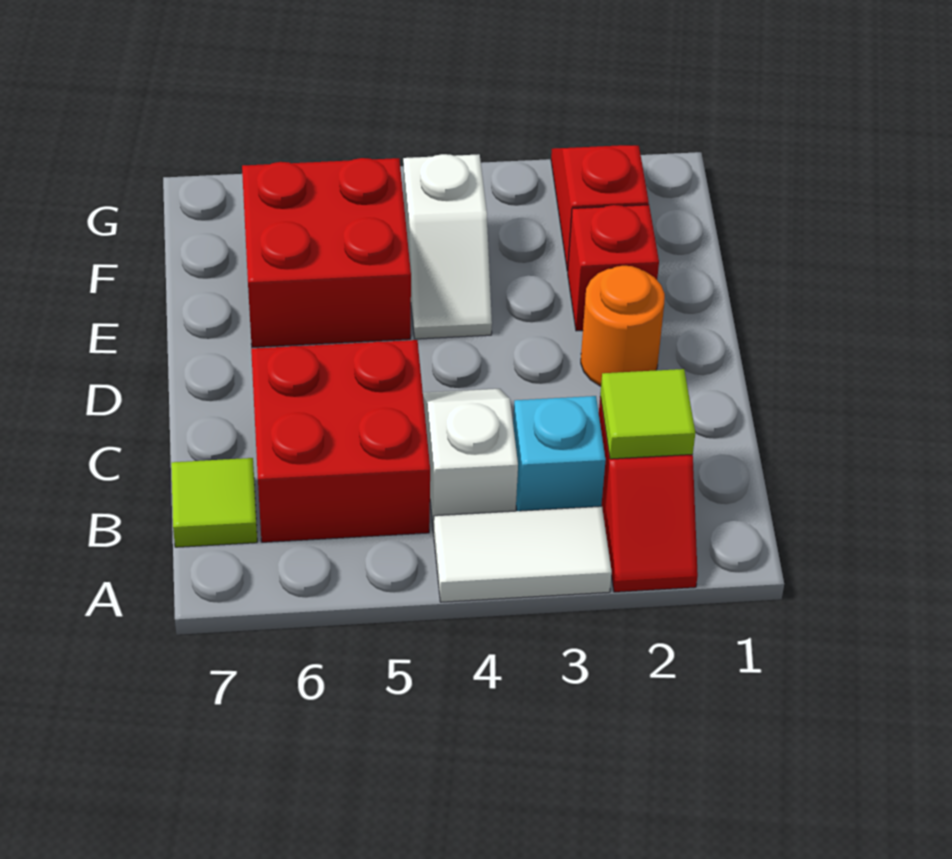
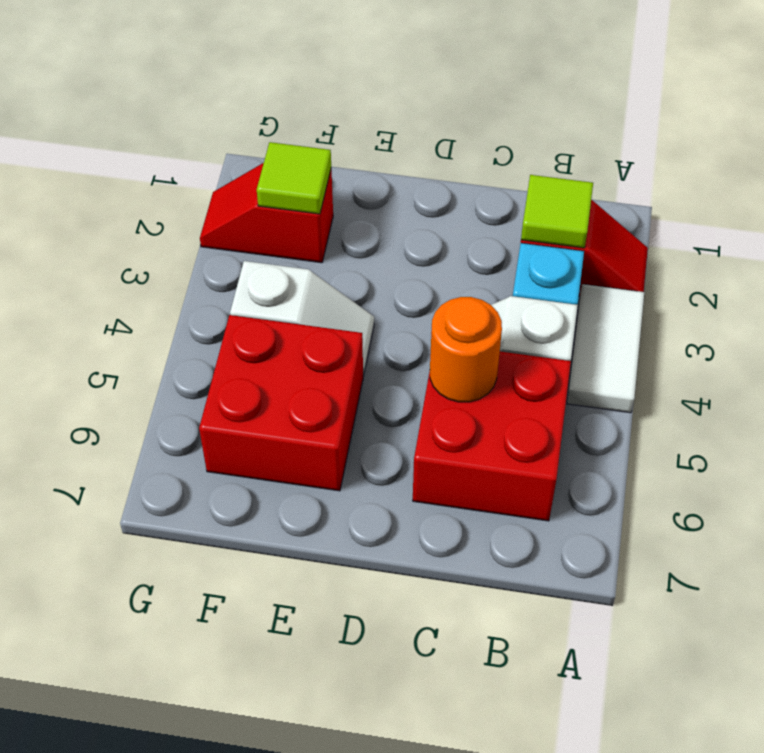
lime 1x1 tile [171,458,257,547] -> lime 1x1 tile moved to [257,142,331,214]
orange 1x1 round brick [581,266,665,386] -> orange 1x1 round brick moved to [430,297,502,402]
red 1x1 brick [568,205,659,331] -> none

